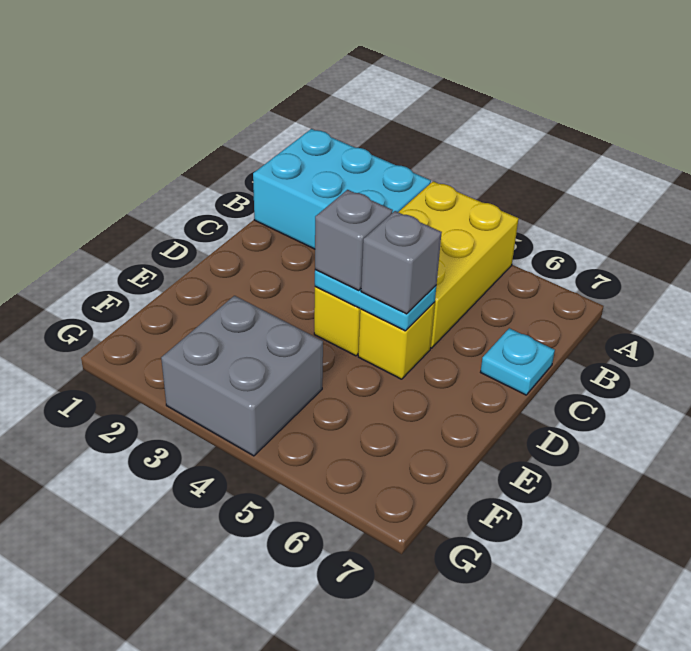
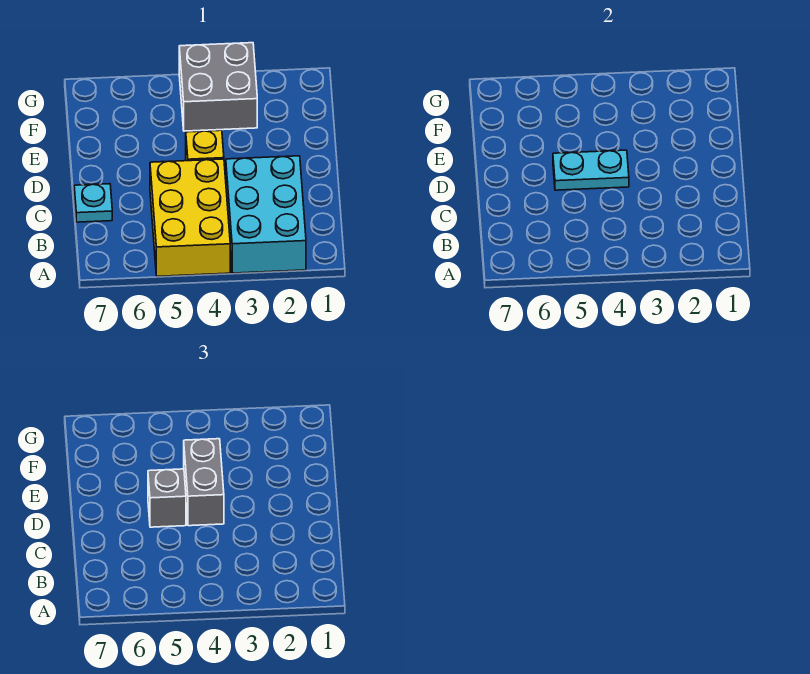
cyan 2x3 brick [253,129,431,249] -> cyan 2x3 brick turned to [226,156,306,273]
grey 1x1 brick [315,190,393,291] -> grey 1x2 brick [184,439,224,526]
yellow 1x1 brick [358,302,435,379] -> none

